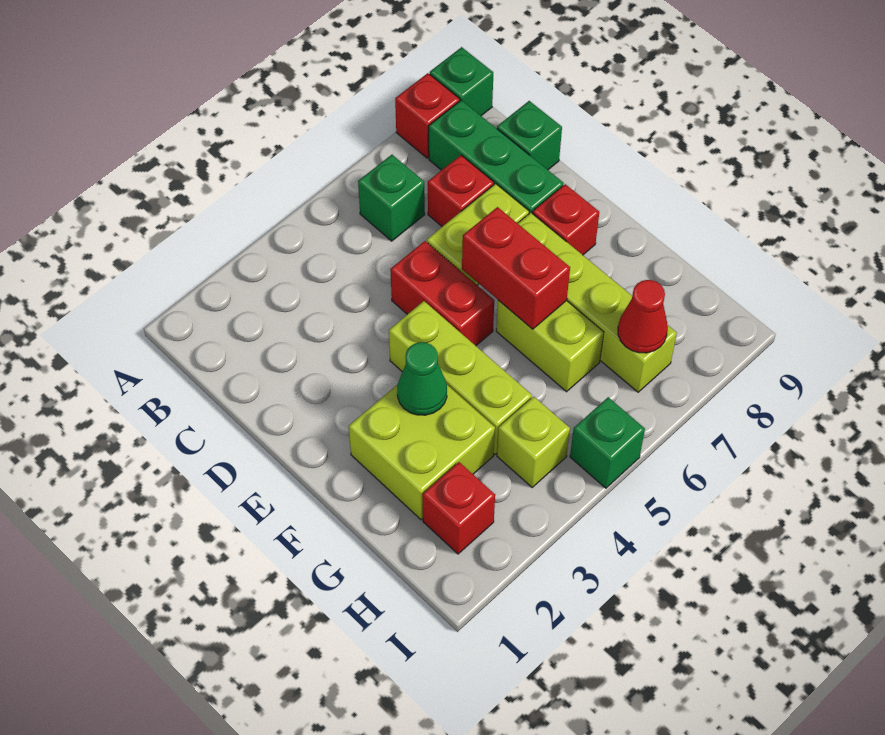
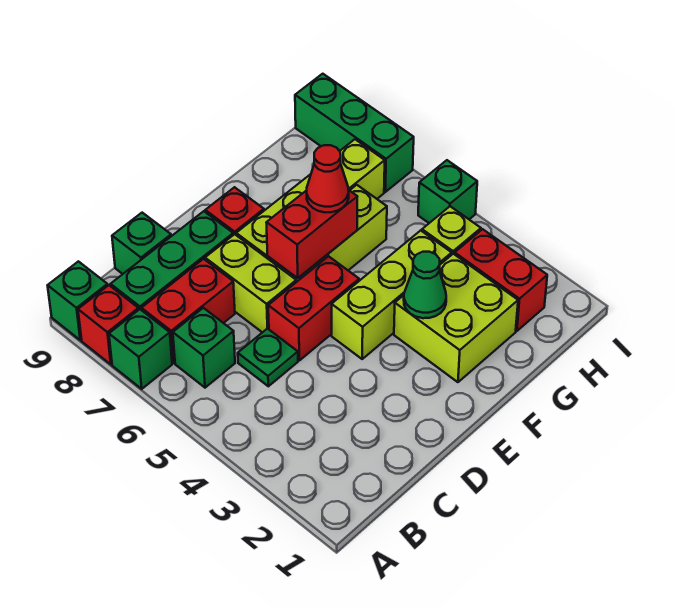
none -> green 1x1 brick [109,309,172,389]
none -> green 1x1 plate [238,328,298,386]
red 1x1 brick [428,155,494,227] -> red 1x2 brick [142,259,235,363]
red 1x1 brick [422,462,495,554] -> red 1x2 brick [455,229,547,331]
red 1x1 cone [618,280,668,353] -> red 1x1 cone moved to [307,145,349,212]
none -> green 1x3 brick [295,74,414,192]

